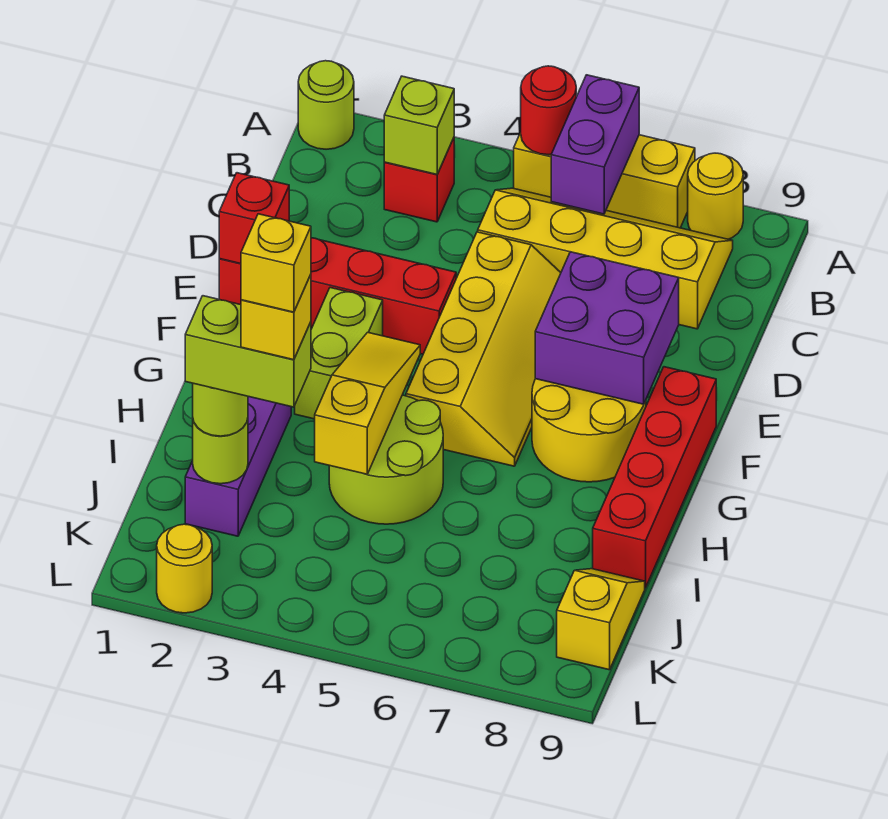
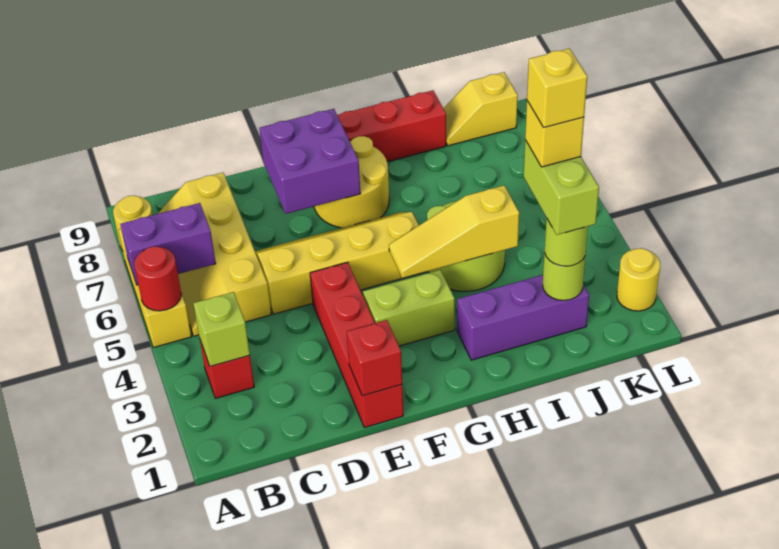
lime 1x1 round brick [298,61,354,149] -> none

